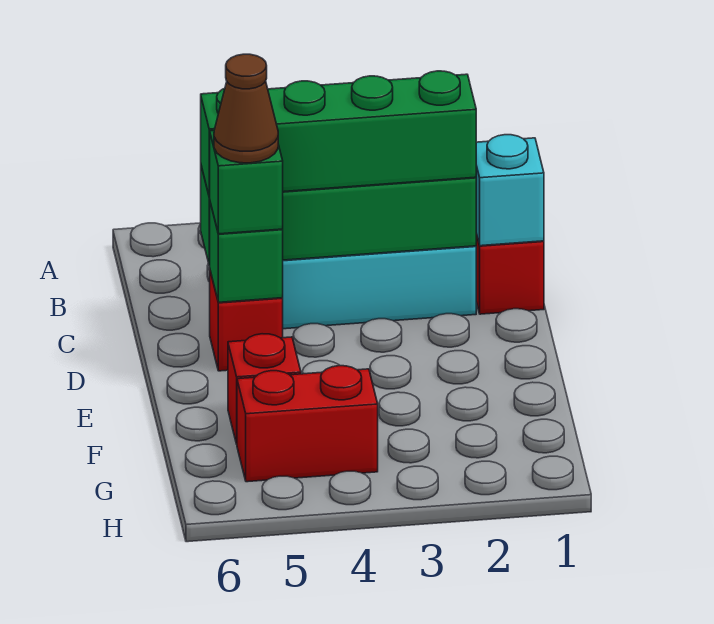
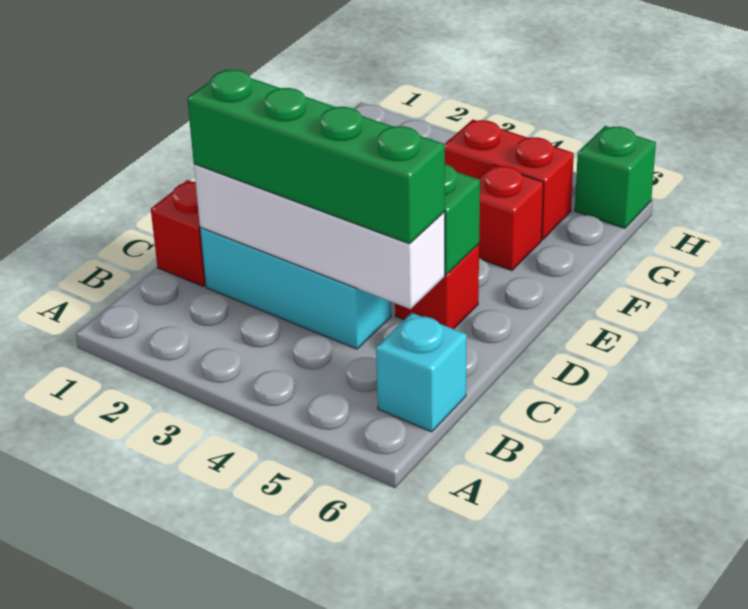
cyan 1x1 brick [476,135,544,246] -> cyan 1x1 brick moved to [376,313,467,432]
green 1x4 brick [201,166,476,265] -> white 1x4 brick [194,164,445,309]
green 1x1 brick [210,131,283,234] -> green 1x1 brick moved to [575,126,656,228]
brown 1x1 cone [214,54,278,163] -> none

